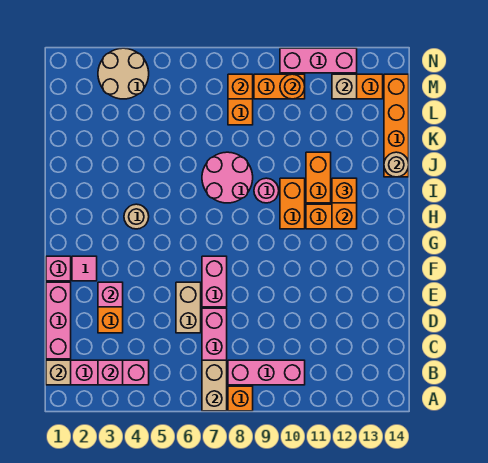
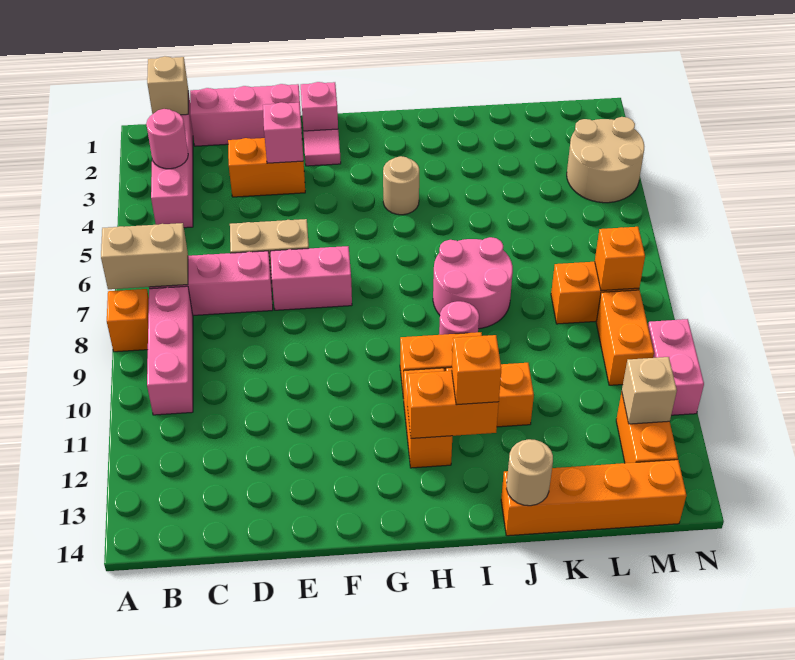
pink 1x1 brick [98,360,123,385] -> pink 1x1 round brick [146,109,188,169]
orange 1x1 round brick [280,74,305,99] -> none
pink 1x3 brick [280,48,357,73] -> pink 1x2 brick [648,319,704,415]

